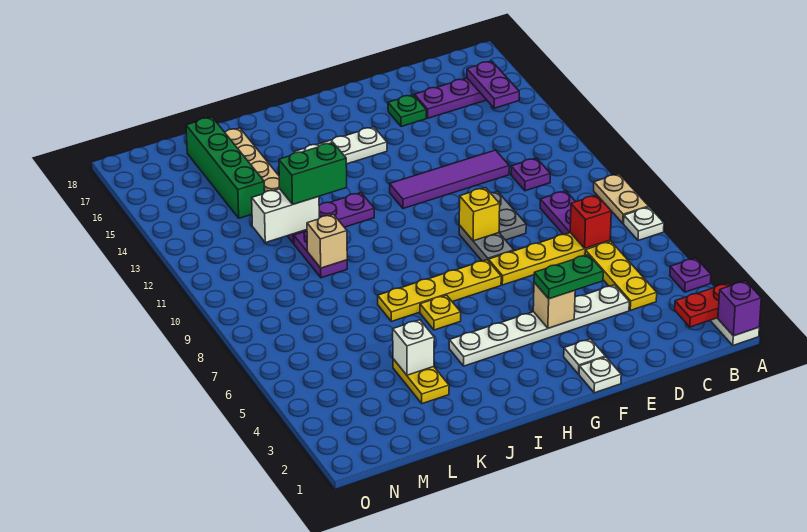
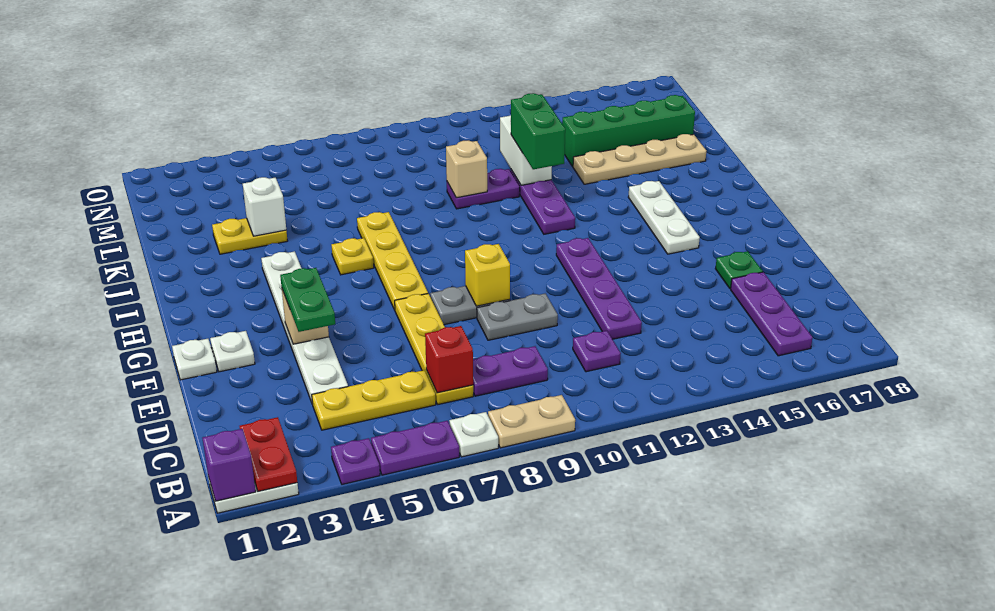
purple 1x2 plate [467,61,519,108] -> purple 1x2 plate moved to [371,421,459,475]
purple 1x4 tile [390,150,509,209] -> purple 1x4 plate [556,238,642,339]

